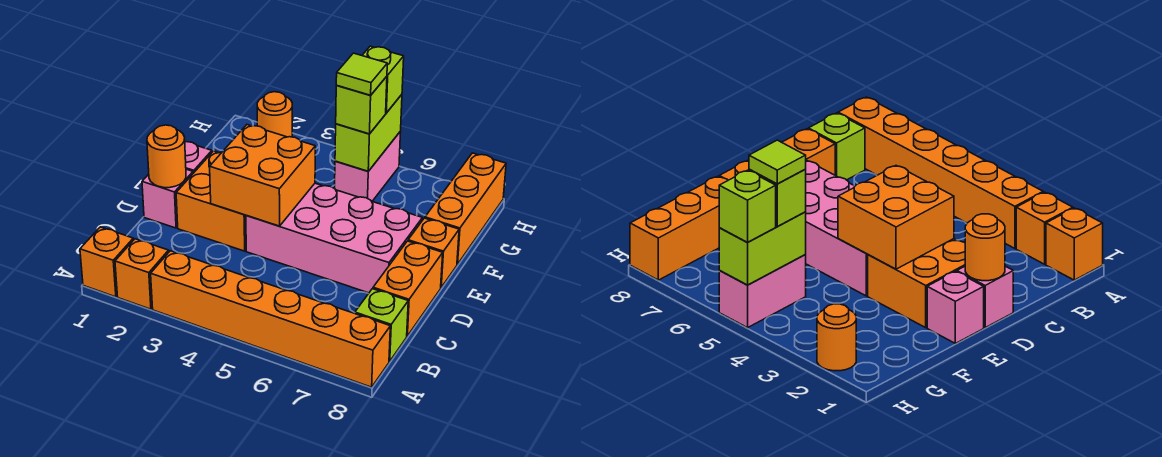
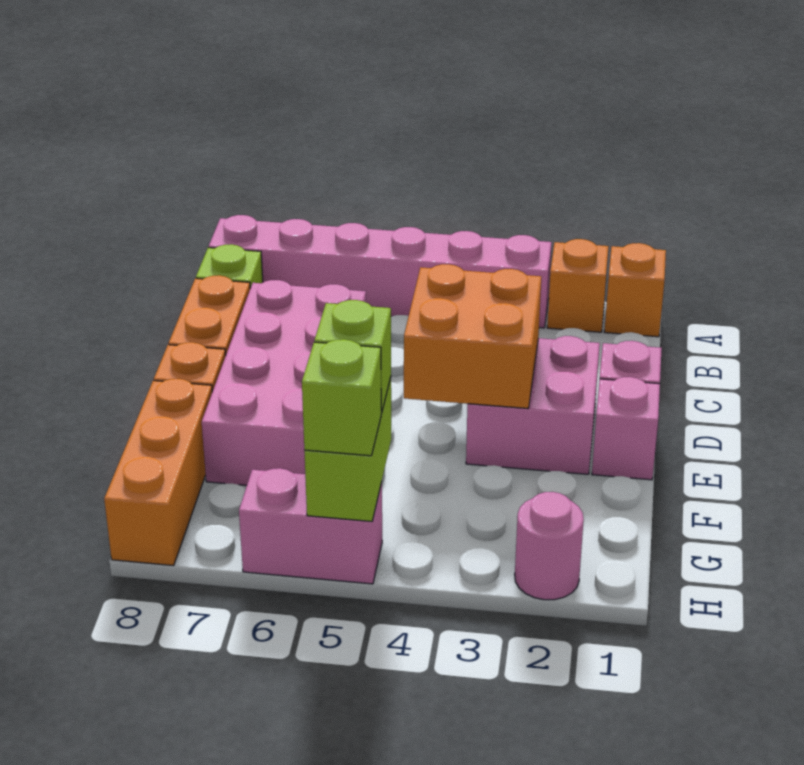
orange 1x6 brick [151,251,390,387] -> pink 1x6 brick [208,215,552,328]
orange 1x1 round brick [147,125,186,188] -> none
orange 2x2 brick [176,151,246,251] -> pink 2x2 brick [466,336,600,474]
pink 2x4 brick [246,183,422,293] -> pink 2x4 brick turned to [202,280,366,485]
pink 1x2 brick [335,131,401,201] -> pink 1x2 brick turned to [239,468,382,584]
lime 1x1 tile [336,53,387,95] -> none
orange 1x1 round brick [257,92,292,137] -> pink 1x1 round brick [515,492,584,600]

